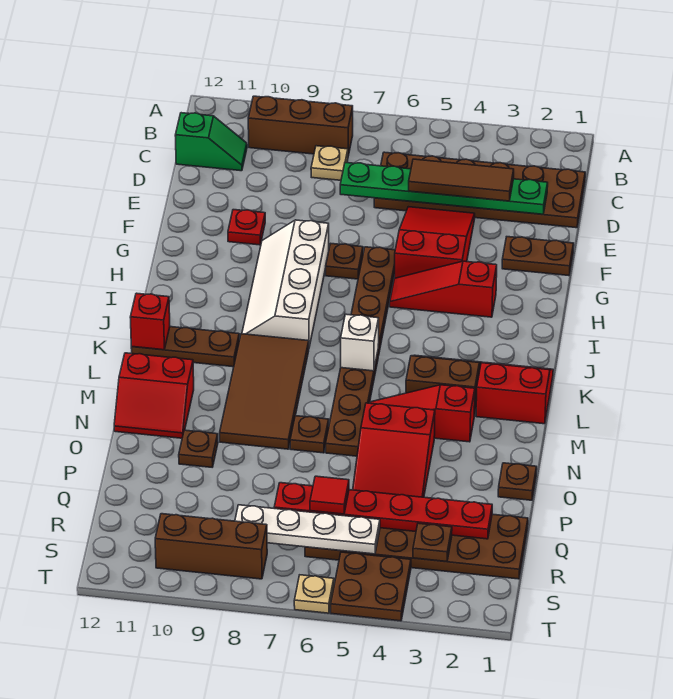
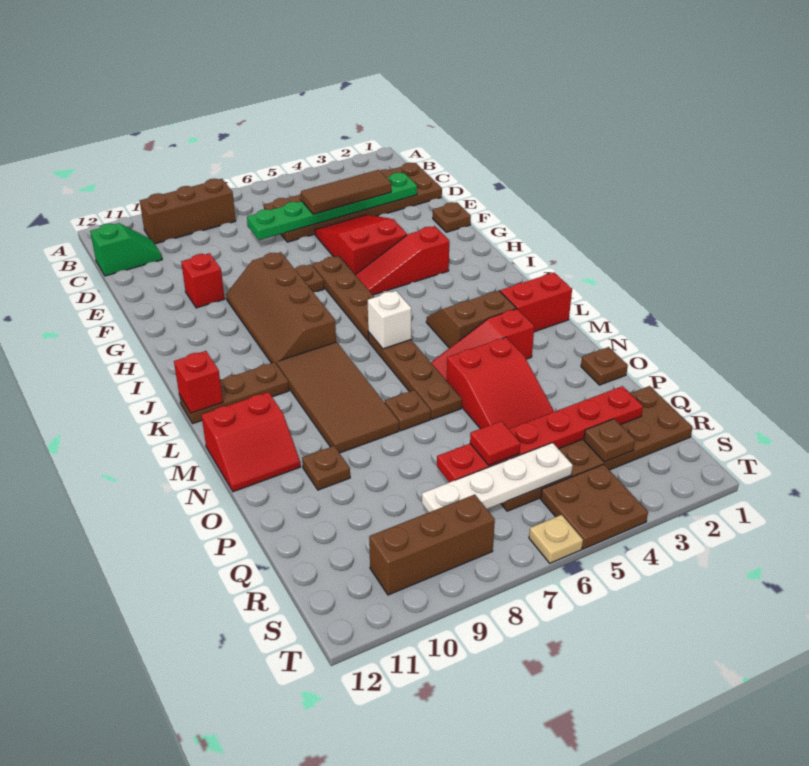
tan 1x1 plate [311,146,348,180] -> none
brown 1x2 plate [502,237,574,276] -> brown 1x1 plate [433,202,471,232]
red 1x1 plate [228,210,265,245] -> red 1x1 brick [181,253,225,308]
white 2x4 slope [242,220,329,347] -> brown 2x4 slope [226,252,336,364]

